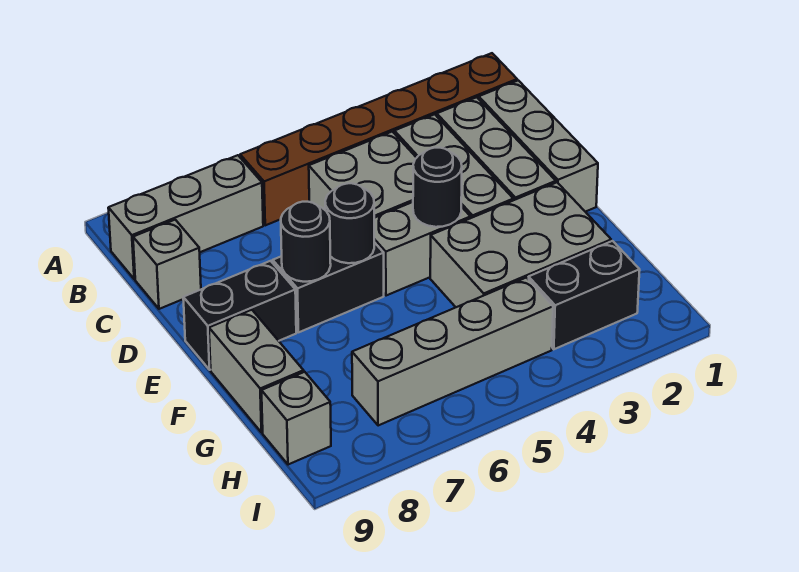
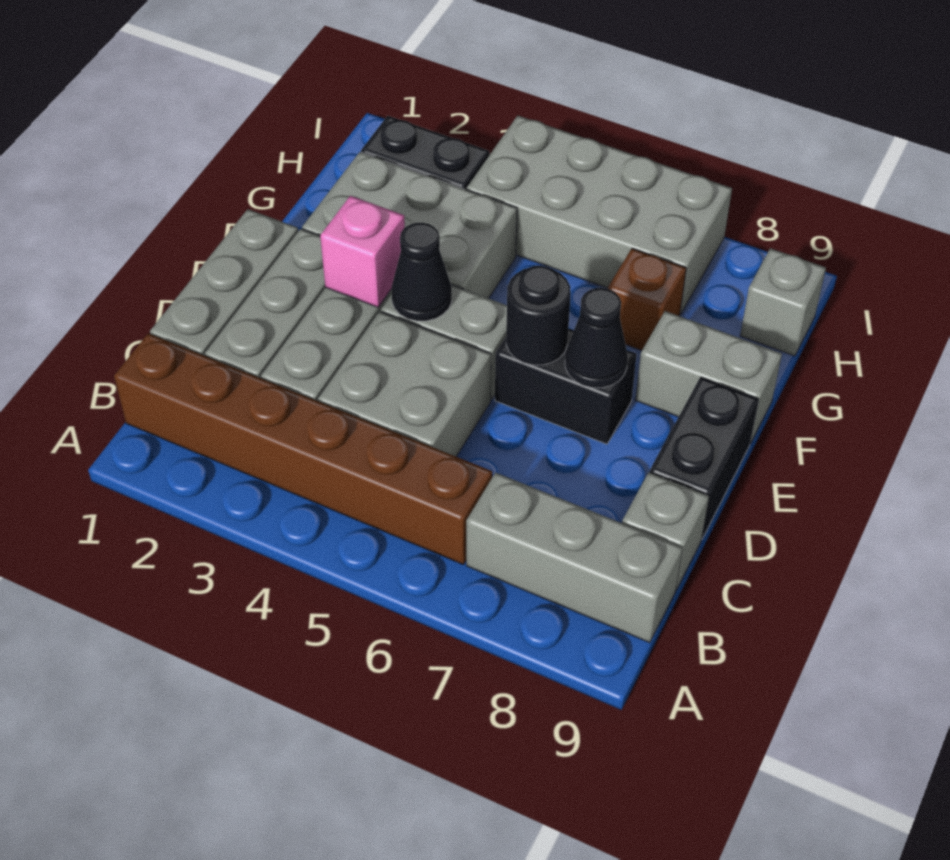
none -> pink 1x1 brick [320,196,405,307]
black 1x1 round brick [413,148,462,227] -> black 1x1 cone [391,223,452,321]
black 1x1 round brick [281,202,331,282] -> black 1x1 cone [565,288,628,388]
black 1x2 brick [183,261,296,370] -> black 1x2 brick turned to [650,377,759,538]
grey 1x2 brick [209,310,304,433] -> grey 1x2 brick turned to [635,311,782,444]
none -> brown 1x1 brick [608,249,686,351]
grey 1x4 brick [352,278,553,426] -> grey 2x4 brick [467,116,732,315]

